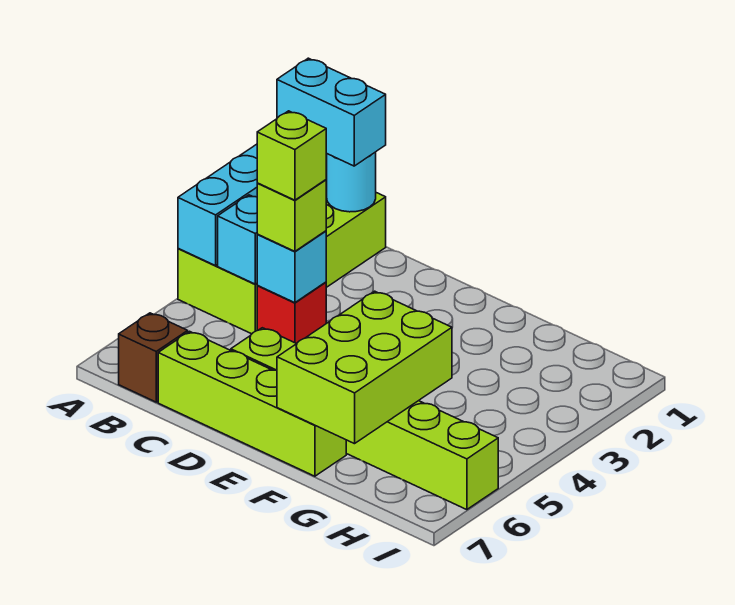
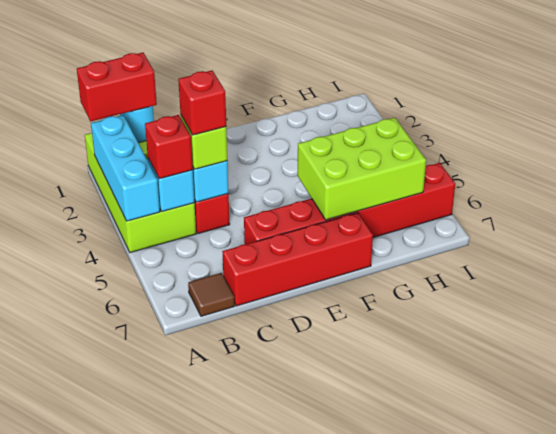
cyan 1x2 brick [277,58,386,166] -> red 1x2 brick [77,53,157,122]
none -> red 1x1 brick [145,115,193,179]
brown 1x1 brick [119,313,188,402] -> brown 1x1 tile [188,273,235,316]
lime 1x1 brick [257,111,327,200] -> red 1x1 brick [178,71,226,135]
lime 1x4 brick [158,331,346,476] -> red 1x4 brick [222,213,373,306]
lime 1x6 brick [231,328,498,510] -> red 1x6 brick [244,163,455,244]
lime 2x3 brick [277,291,452,444] -> lime 2x3 brick turned to [298,118,426,220]

